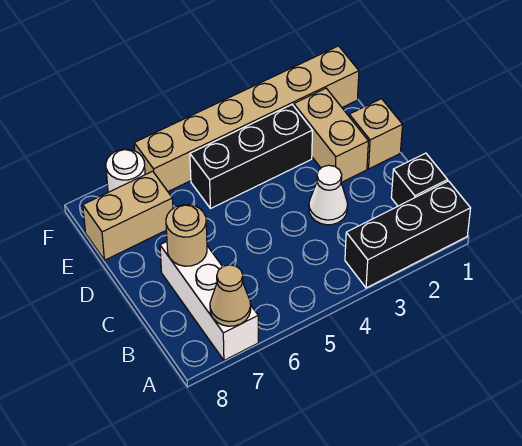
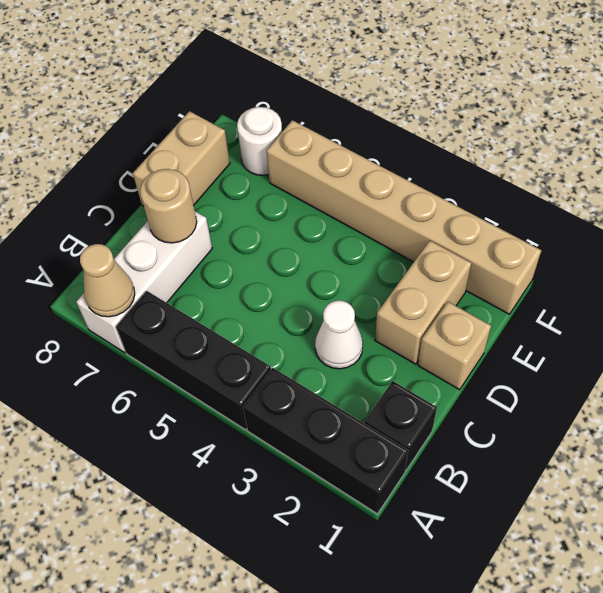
black 1x3 brick [190,105,313,209] -> black 1x3 brick moved to [116,291,271,430]
tan 1x2 brick [83,171,173,260] -> tan 1x2 brick turned to [133,111,230,206]

